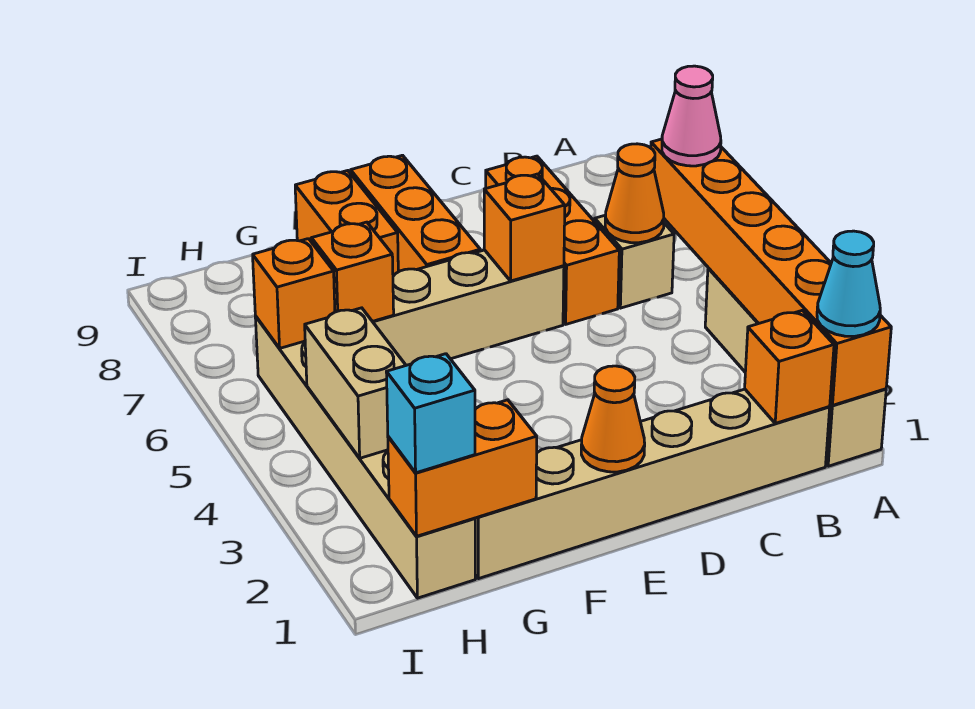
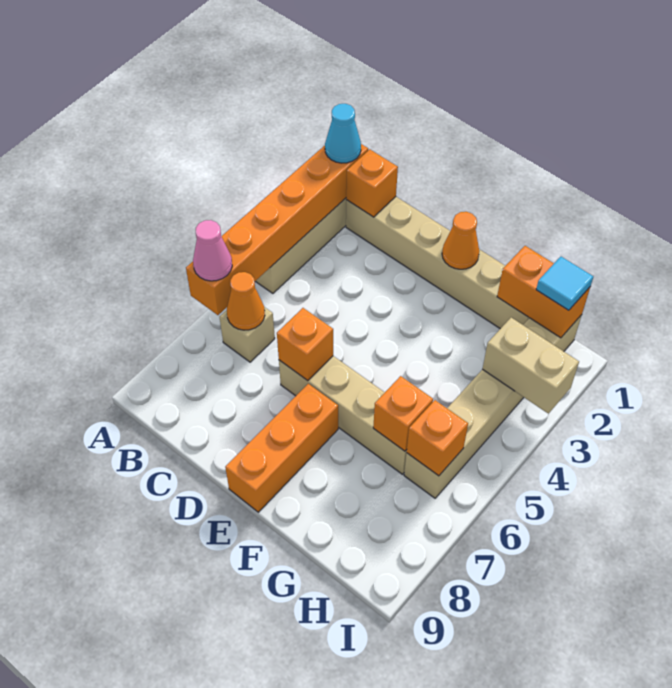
orange 1x3 brick [486,156,619,324] -> none
orange 1x2 brick [295,171,398,276] -> none
cyan 1x1 brick [386,354,475,473] -> cyan 1x1 tile [536,257,593,310]
tan 1x2 brick [305,308,406,458] -> tan 1x2 brick turned to [483,318,579,414]

